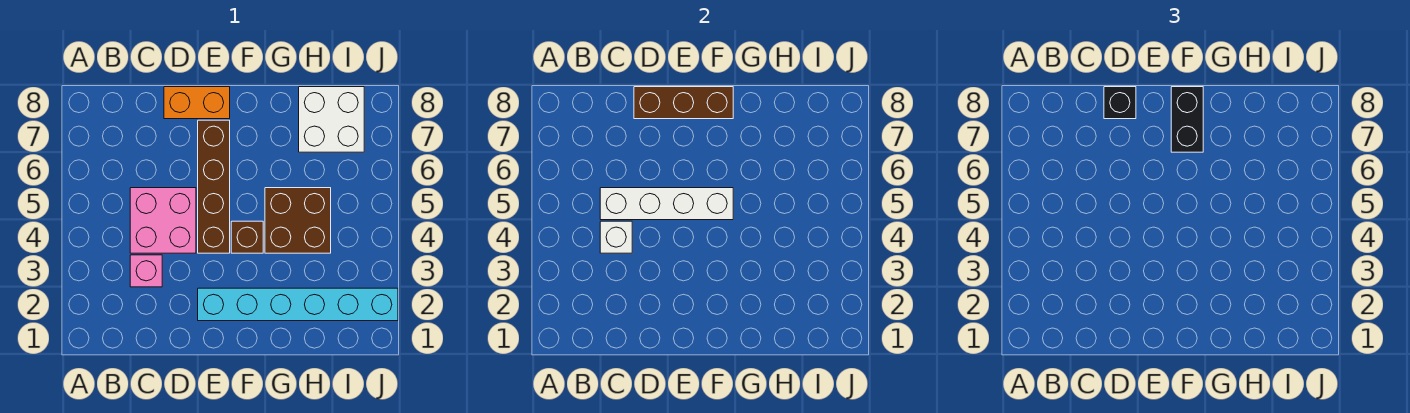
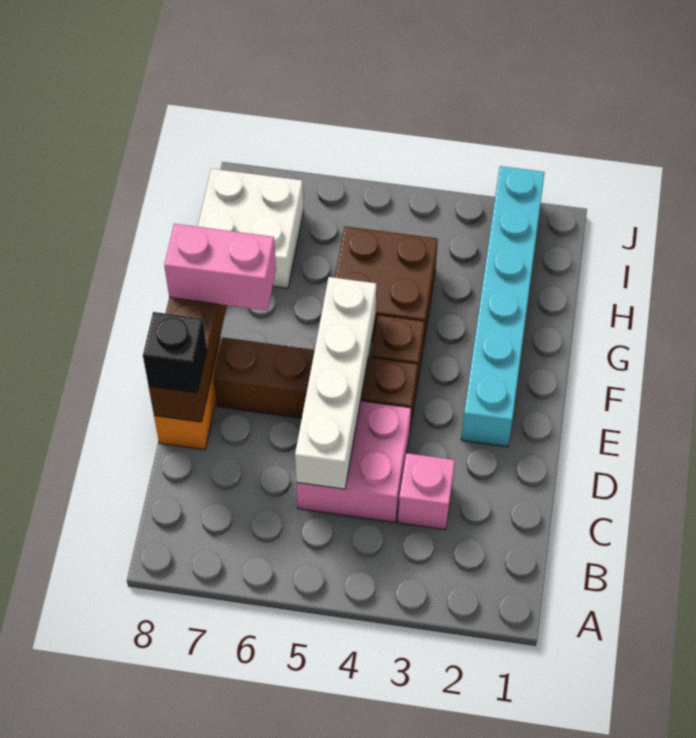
white 1x1 brick [600,221,632,253] -> none
black 1x2 brick [1171,87,1203,152] -> pink 1x2 brick [164,224,276,311]

